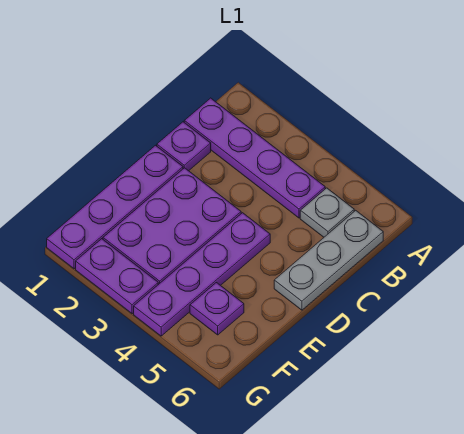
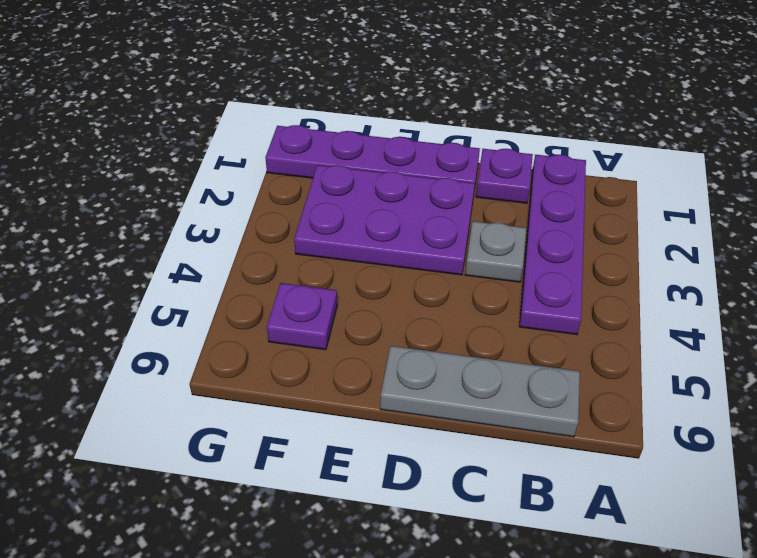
grey 1x1 plate [300,188,354,237] -> grey 1x1 plate moved to [465,221,526,282]
purple 1x4 plate [134,213,270,336] -> none
purple 1x2 plate [76,239,158,314] -> none

